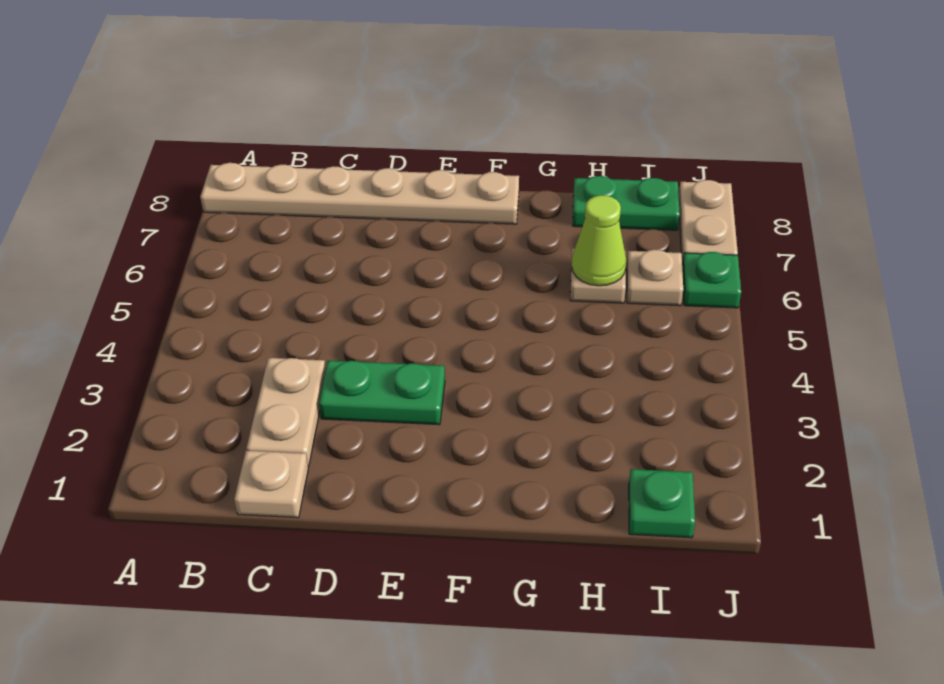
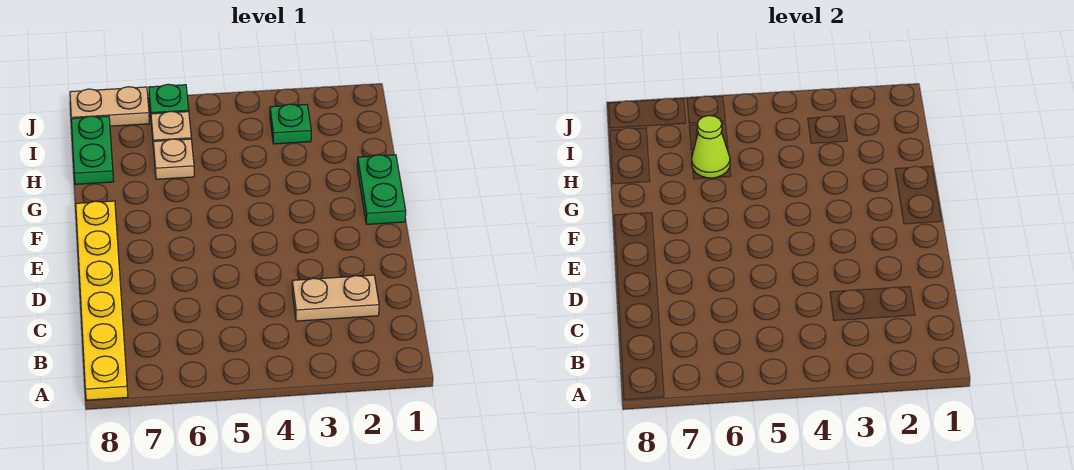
tan 1x6 plate [200,163,519,224] -> yellow 1x6 plate [76,201,128,400]
tan 1x1 plate [234,451,308,518] -> none
green 1x2 plate [319,360,445,425] -> green 1x2 plate moved to [357,155,406,224]
green 1x1 plate [629,469,695,538] -> green 1x1 plate moved to [270,104,311,144]

